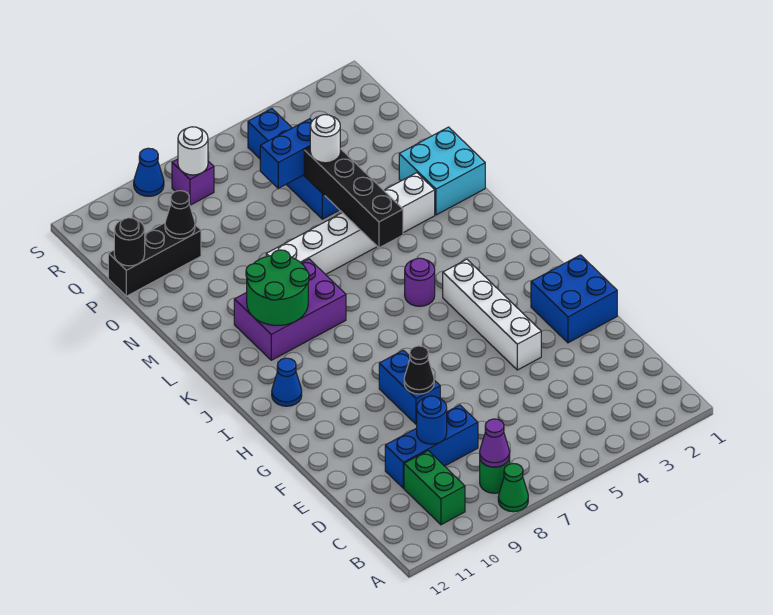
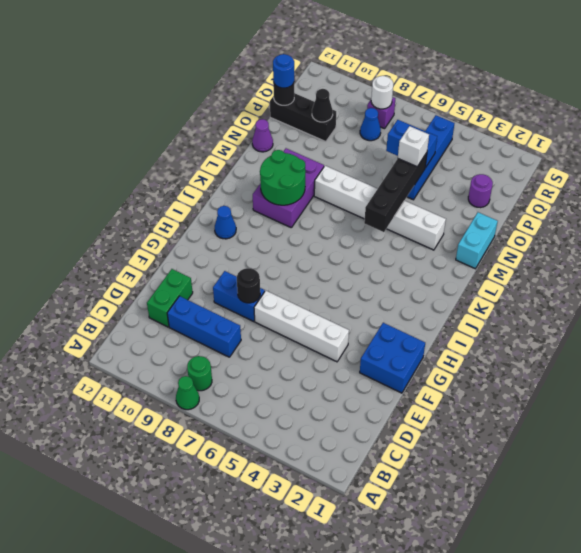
purple 1x1 cone [480,419,510,467] -> purple 1x1 cone moved to [252,119,273,152]
green 1x2 brick [404,451,465,525] -> green 1x2 brick moved to [147,269,193,327]
blue 1x1 round brick [417,396,447,444] -> blue 1x1 round brick moved to [273,54,294,88]
white 1x4 brick [443,259,541,370] -> white 1x4 brick turned to [254,291,349,362]
blue 1x2 brick [379,350,440,424] -> blue 1x2 brick turned to [213,271,265,322]
black 1x1 cone [404,346,434,394] -> black 1x1 round brick [237,268,260,303]
purple 1x1 round brick [405,258,435,306] -> purple 1x1 round brick moved to [468,174,493,208]
purple 2x3 brick [234,259,346,360] -> purple 2x3 brick turned to [253,148,324,227]
cyan 2x2 brick [399,127,485,215] -> cyan 1x2 brick [456,212,498,269]
white 1x1 round brick [310,115,340,163] -> white 1x1 brick [398,126,429,166]
blue 1x1 cone [134,148,164,196] -> blue 1x1 cone moved to [360,108,381,141]

